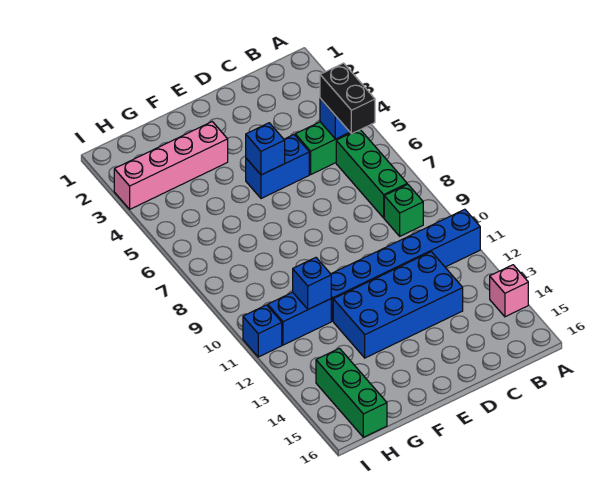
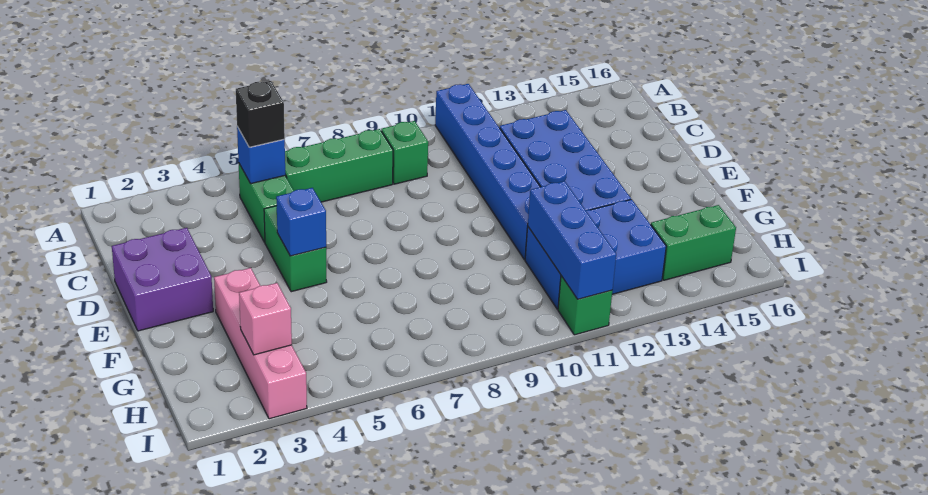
pink 1x1 brick [490,265,528,317] -> pink 1x1 brick moved to [239,283,292,355]
black 1x2 brick [320,63,375,134] -> black 1x1 brick [236,81,285,147]
none -> purple 2x2 brick [112,228,213,331]
blue 1x2 brick [246,135,309,198] -> green 1x2 brick [264,206,327,292]
blue 1x2 brick [268,292,331,345] -> blue 2x3 brick [525,199,666,309]
blue 1x1 brick [293,258,331,309] -> blue 1x3 brick [528,181,616,299]
green 1x3 brick [316,348,387,437] -> green 1x2 brick [651,205,736,280]
blue 1x1 brick [243,305,282,357] -> green 1x1 brick [558,276,612,335]

